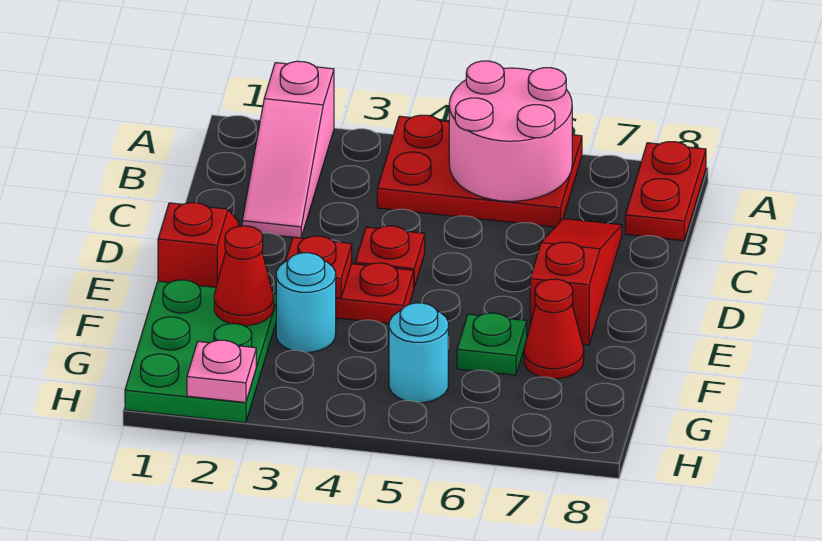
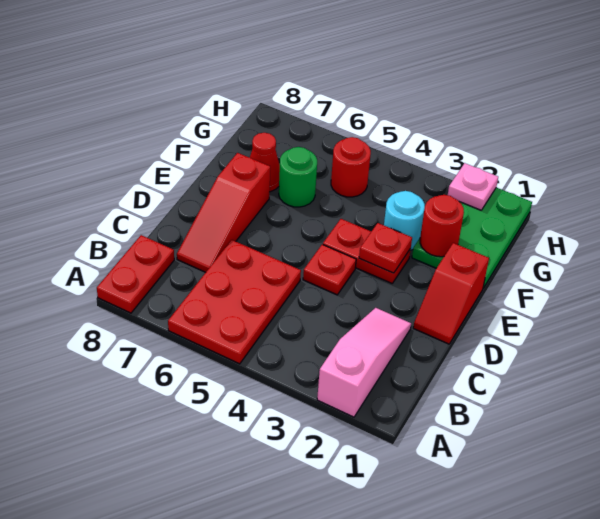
red 2x3 plate [377,115,582,227] -> red 2x3 plate turned to [168,240,301,364]
pink 2x2 round brick [449,61,572,201] -> none
red 1x1 cone [214,226,274,326] -> red 1x1 round brick [420,195,464,257]
green 1x1 plate [457,313,527,375] -> green 1x1 round brick [279,147,317,207]
cyan 1x1 round brick [389,303,448,403] -> red 1x1 round brick [331,137,371,197]

